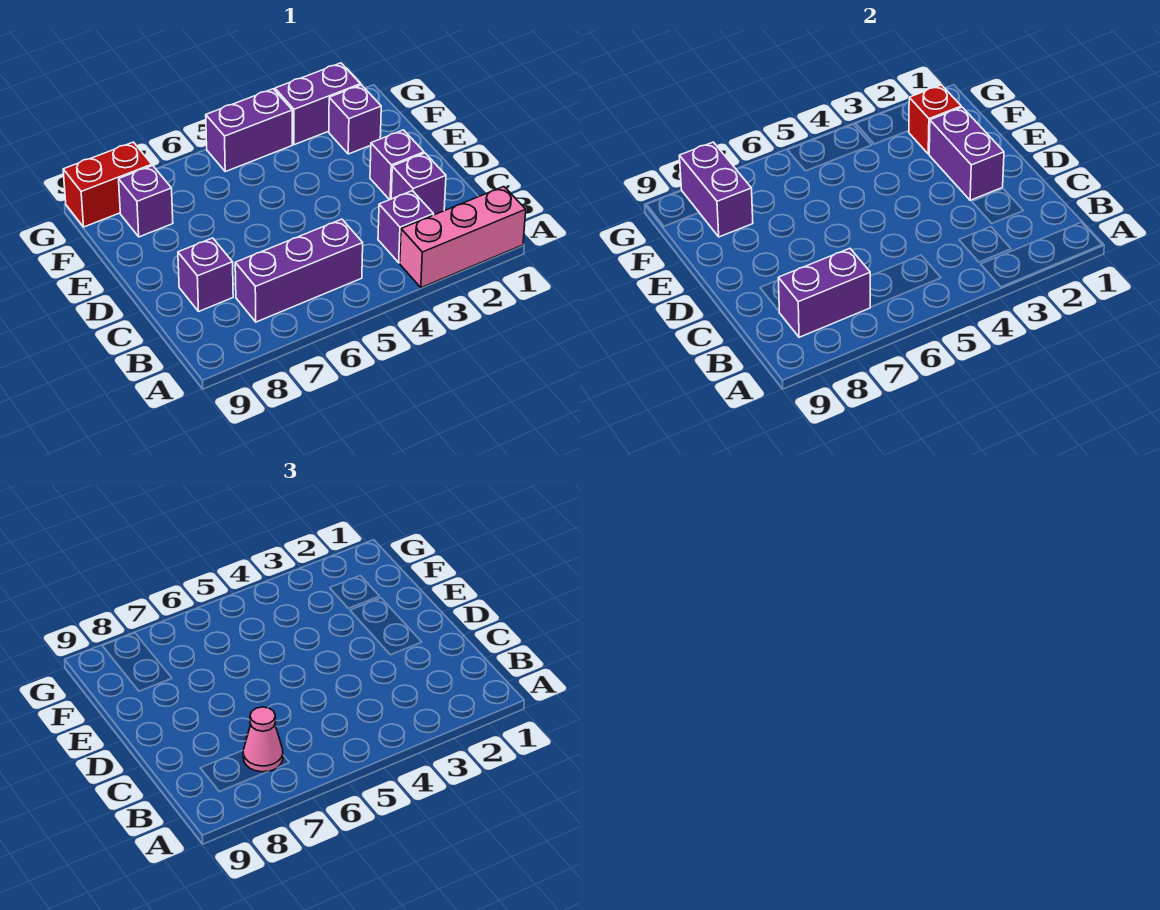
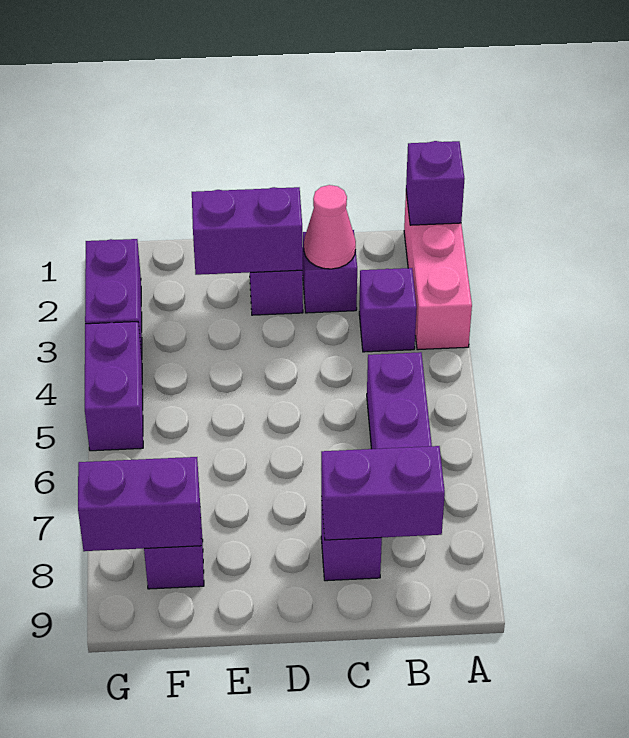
purple 1x2 brick [778,248,870,337] -> purple 1x2 brick turned to [321,446,445,540]
pink 1x1 cone [243,707,283,772] -> pink 1x1 cone moved to [304,185,356,269]
purple 1x1 brick [329,85,381,154] -> purple 1x1 brick moved to [406,141,464,225]
red 1x1 brick [909,85,961,154] -> none
red 1x2 brick [63,142,152,227] -> none

